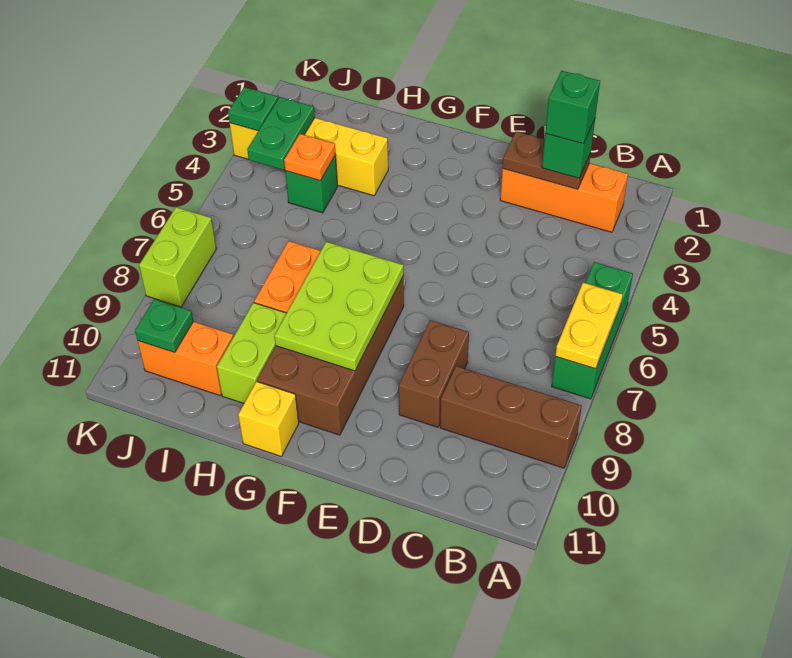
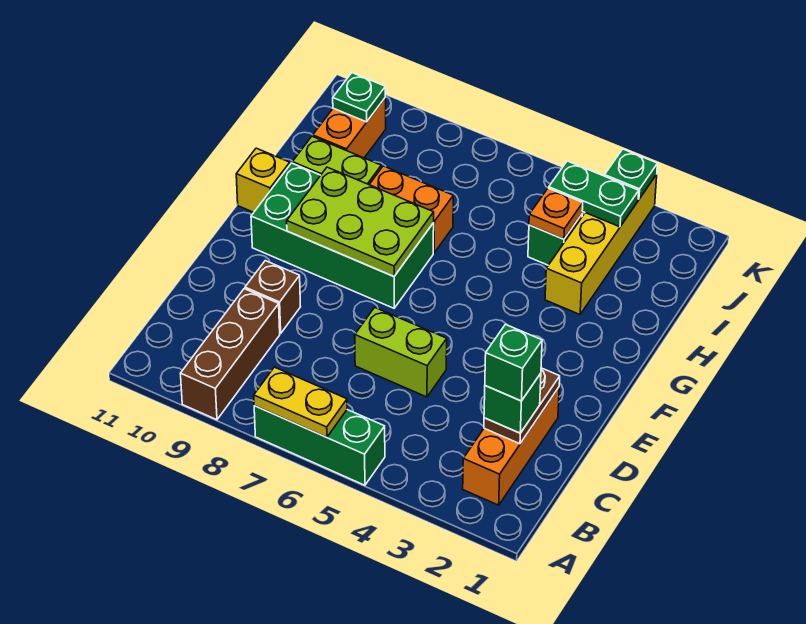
brown 1x2 brick [399,320,469,427] -> brown 1x1 brick [245,261,301,333]
brown 2x4 brick [257,277,404,435] -> green 2x4 brick [251,163,434,308]
lime 1x2 brick [139,207,216,307] -> lime 1x2 brick moved to [355,307,447,397]

